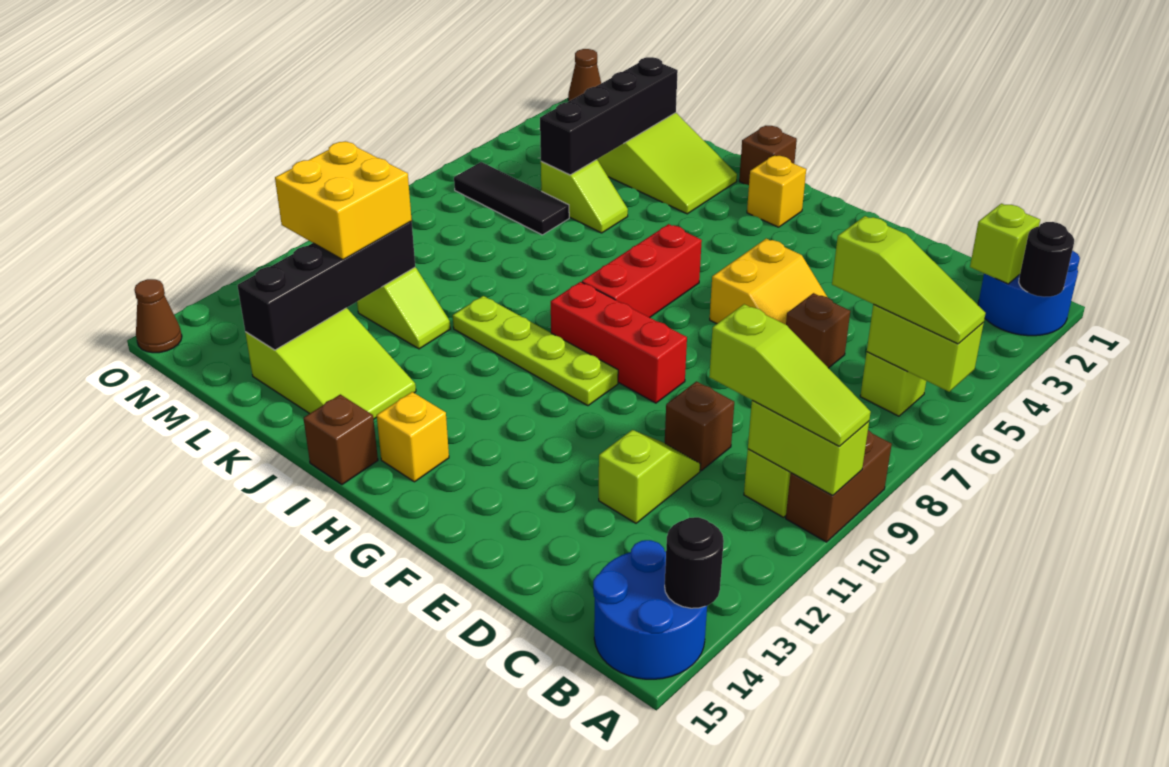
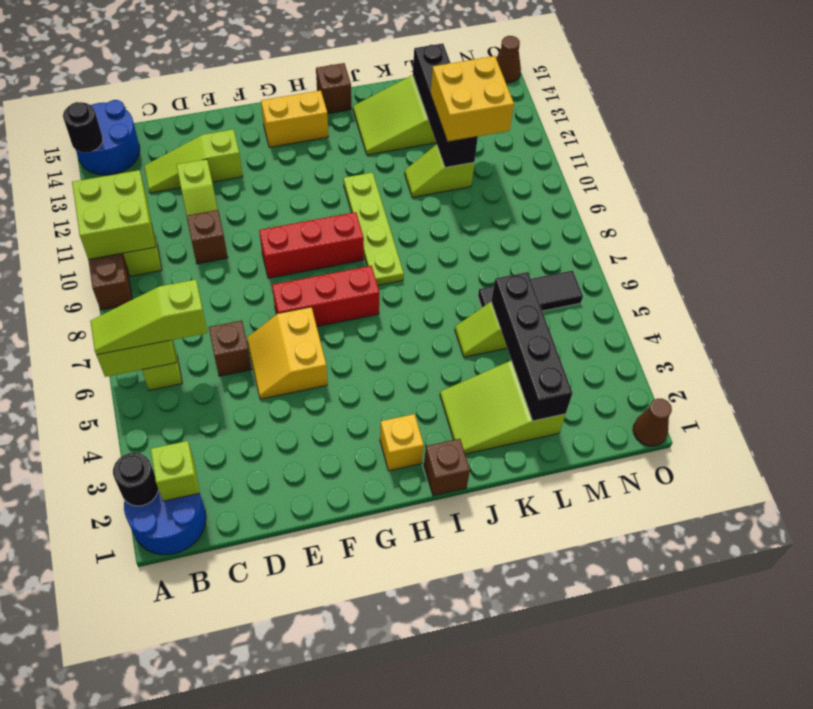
lime 1x2 brick [748,400,869,495] -> lime 2x2 brick [72,170,156,260]
lime 1x3 slope [709,304,871,446] -> lime 1x3 slope moved to [144,129,243,193]
lime 1x4 plate [453,296,618,406] -> lime 1x4 plate turned to [343,172,404,285]
red 1x3 brick [582,224,702,318] -> red 1x3 brick turned to [272,266,379,326]
yellow 1x1 brick [377,392,449,482] -> yellow 1x2 brick [261,90,328,147]

